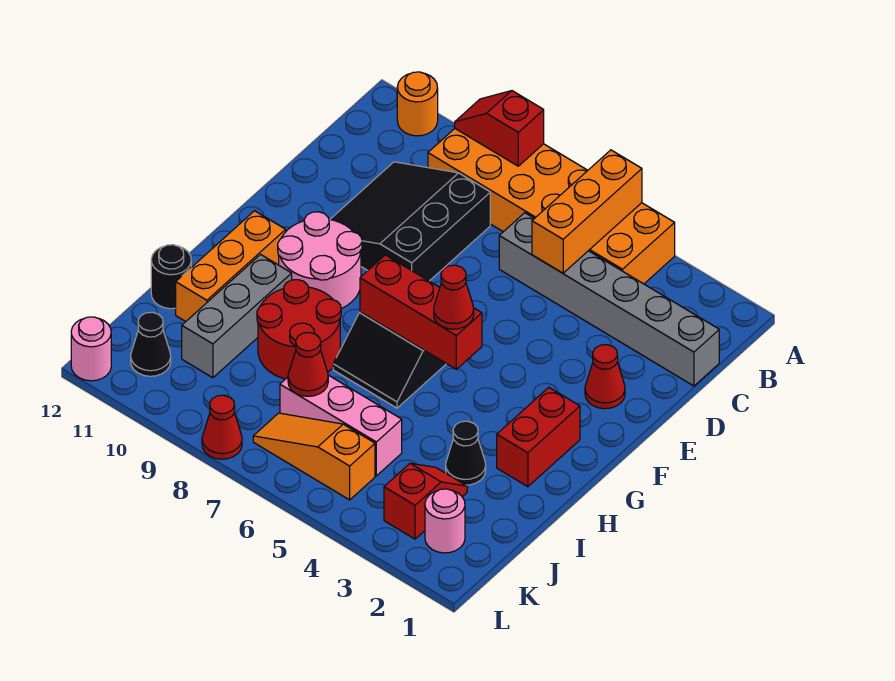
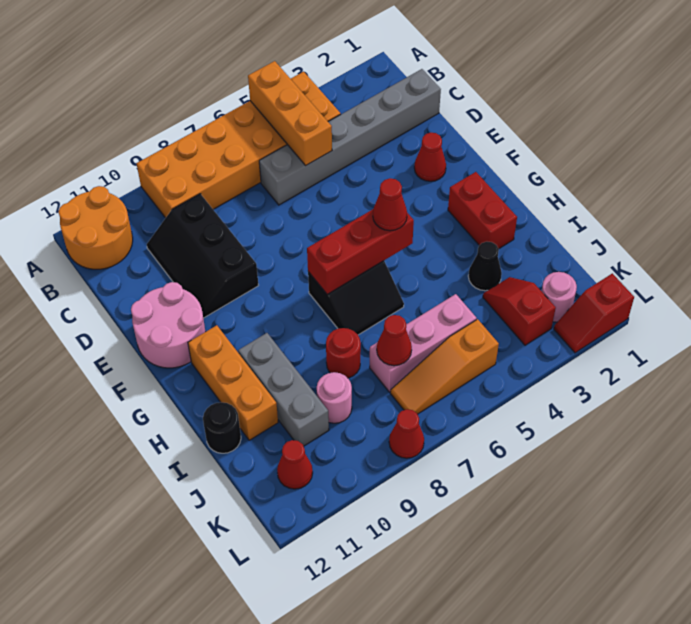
red 1x2 slope [455,91,544,166] -> red 1x2 slope moved to [554,273,634,353]
orange 1x1 round brick [397,72,438,136] -> orange 2x2 round brick [59,186,133,269]
black 3x3 slope [330,162,490,281] -> black 2x3 slope [147,194,259,318]
pink 2x2 round brick [278,212,362,309] -> pink 2x2 round brick moved to [131,282,205,368]
red 2x2 round brick [257,280,341,379] -> red 1x1 round brick [326,328,361,378]
black 1x1 cone [131,312,171,376] -> red 1x1 cone [277,440,313,489]
pink 1x1 round brick [71,317,111,381] -> pink 1x1 round brick moved to [317,372,352,423]

